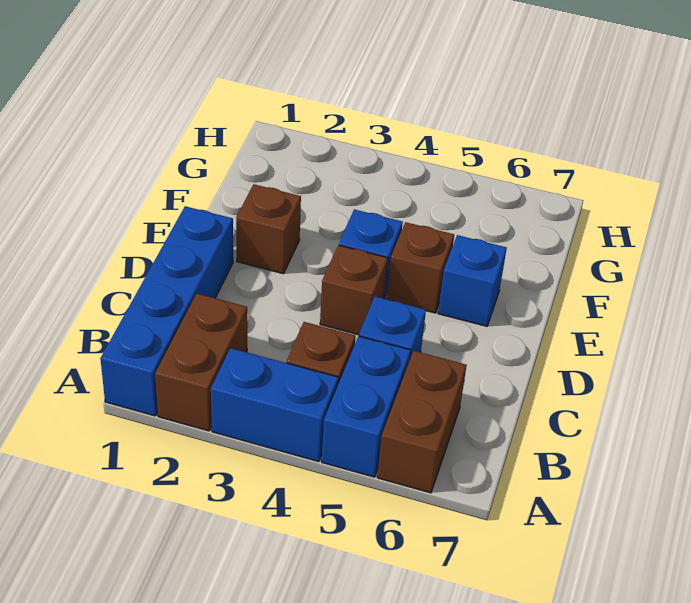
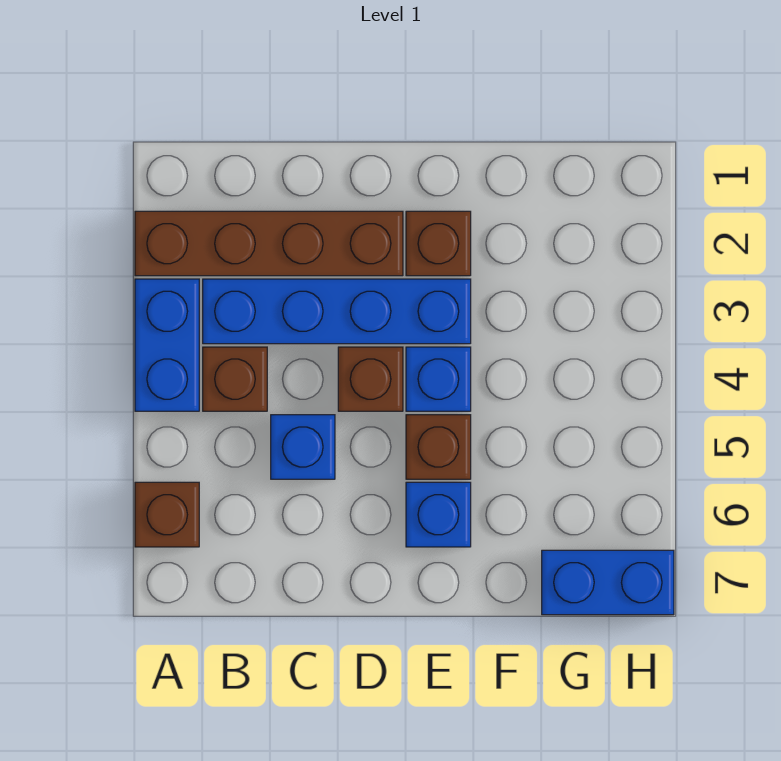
blue 1x4 brick [100,206,233,416] -> blue 1x4 brick moved to [203,279,471,344]
brown 1x2 brick [155,294,247,431] -> brown 1x4 brick [135,211,403,276]
blue 1x2 brick [322,336,411,477] -> blue 1x2 brick moved to [542,550,674,615]
brown 1x2 brick [377,351,467,493] -> brown 1x1 brick [135,482,199,547]

